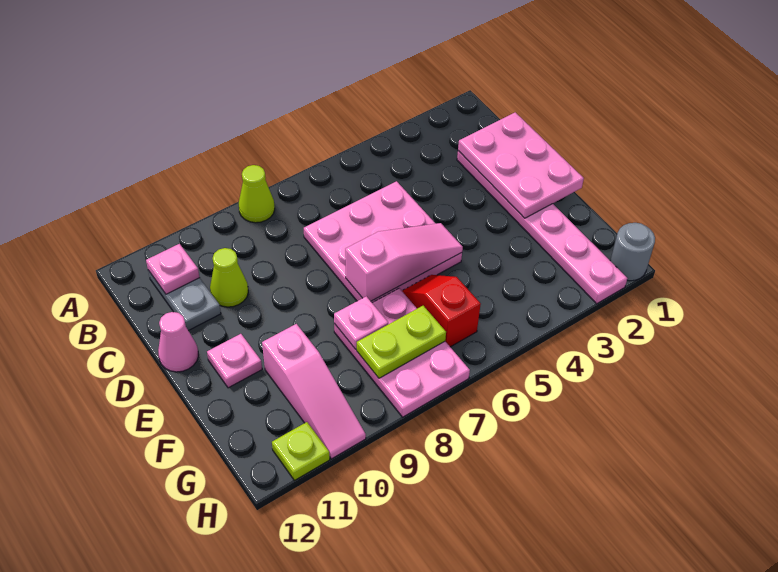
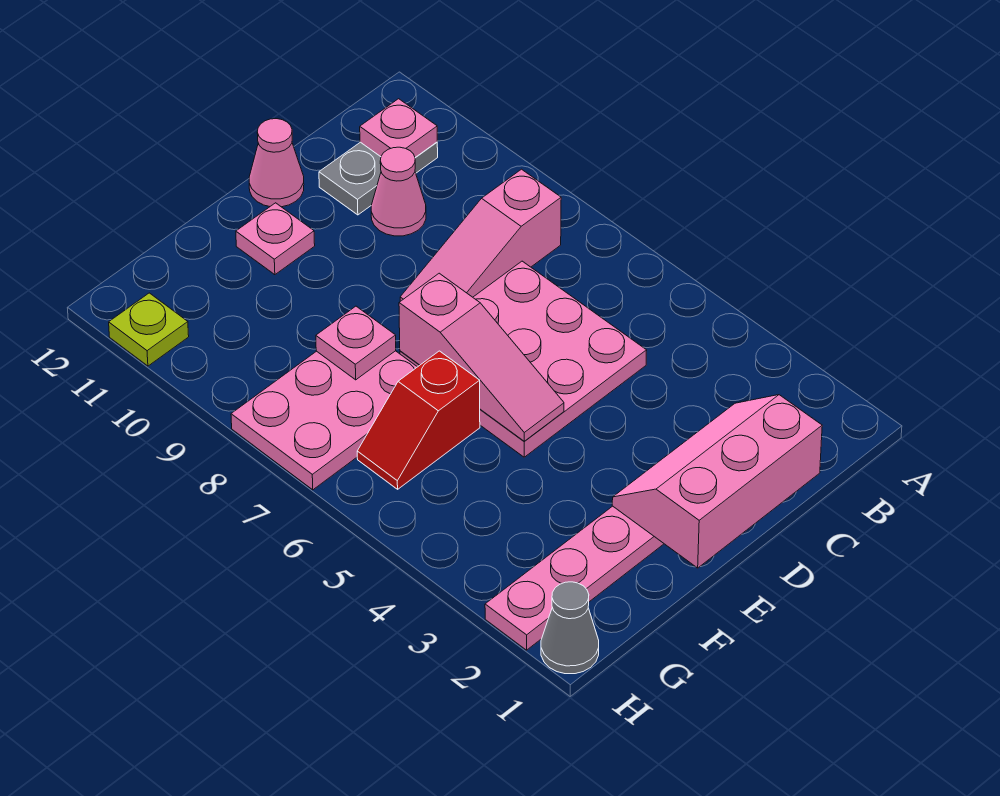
lime 1x1 cone [239,165,275,223] -> none
pink 2x3 plate [458,112,584,218] -> pink 2x3 slope [612,395,822,568]
lime 1x1 cone [210,248,248,307] -> pink 1x1 cone [371,147,426,236]
red 1x2 slope [402,275,481,347] -> red 1x2 slope turned to [357,351,480,489]
pink 1x3 slope [262,324,366,459] -> pink 1x3 slope moved to [400,169,561,301]
lime 1x2 plate [357,306,446,378] -> none
grey 1x1 round brick [610,223,655,281] -> grey 1x1 cone [541,582,599,674]

